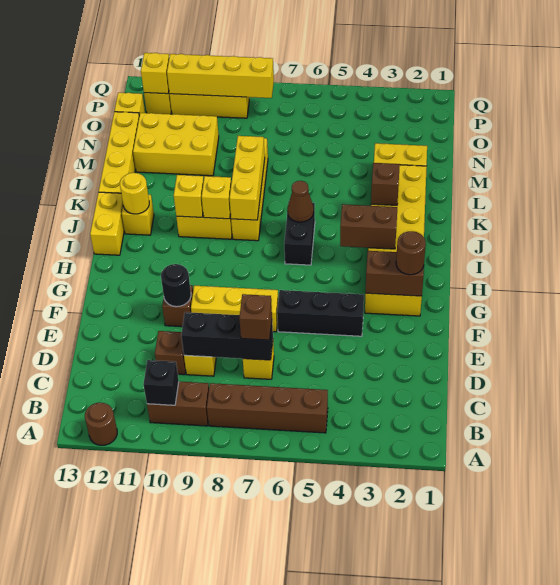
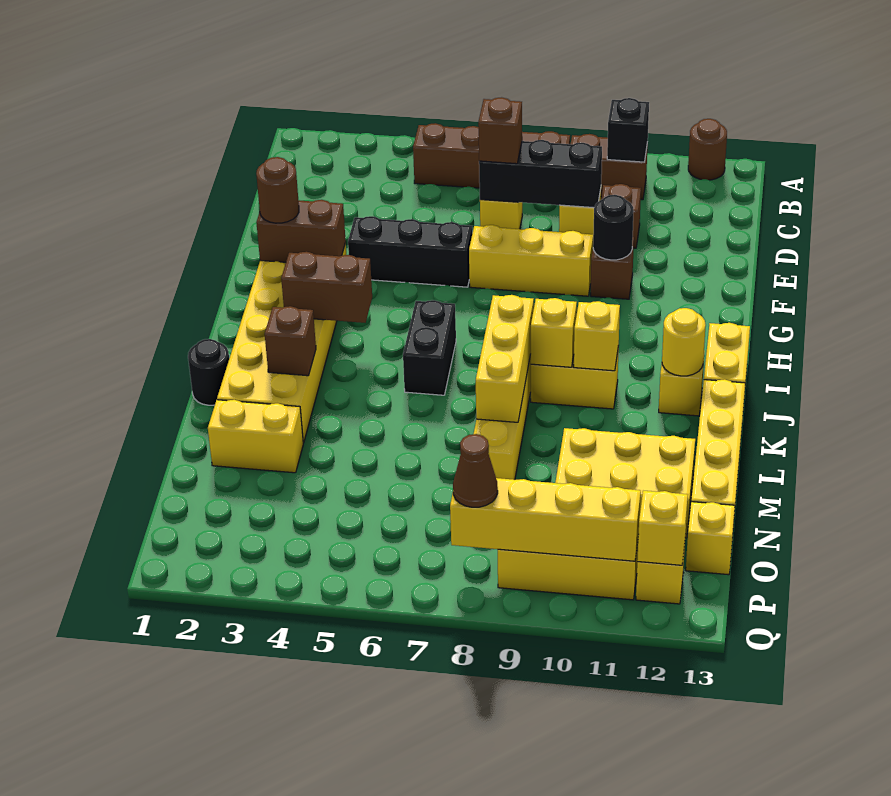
brown 1x1 cone [287,181,314,222] -> brown 1x1 cone moved to [453,434,498,507]
none -> black 1x1 round brick [188,339,229,405]

